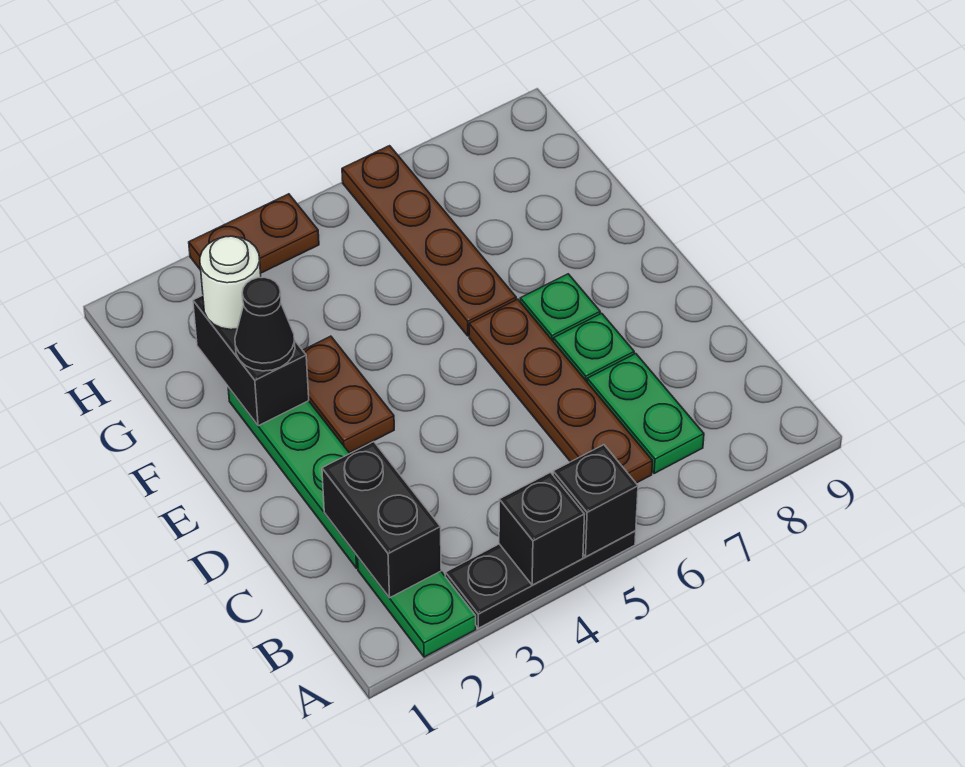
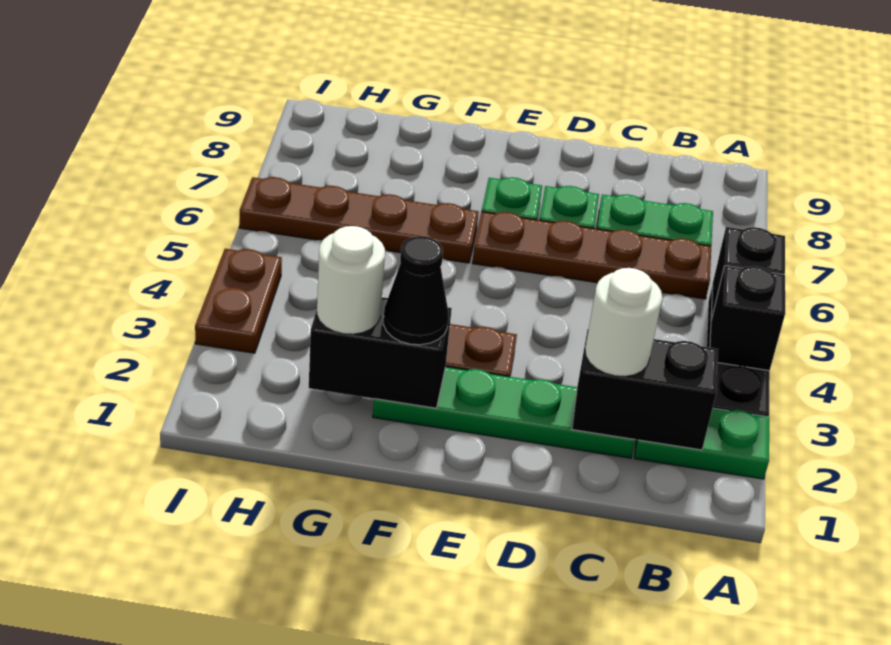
none -> white 1x1 round brick [585,268,662,376]

